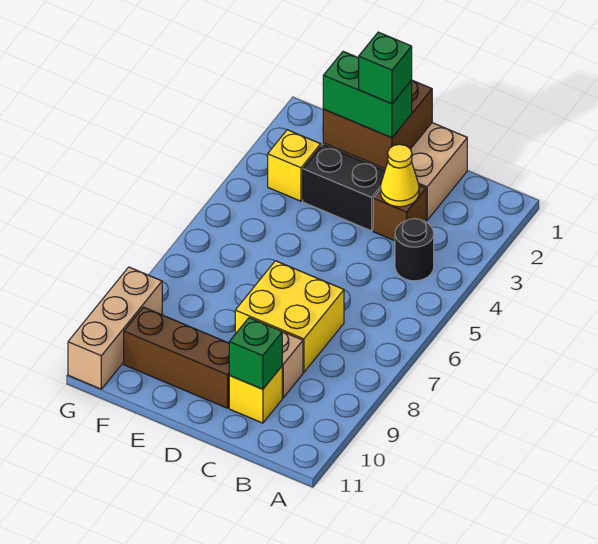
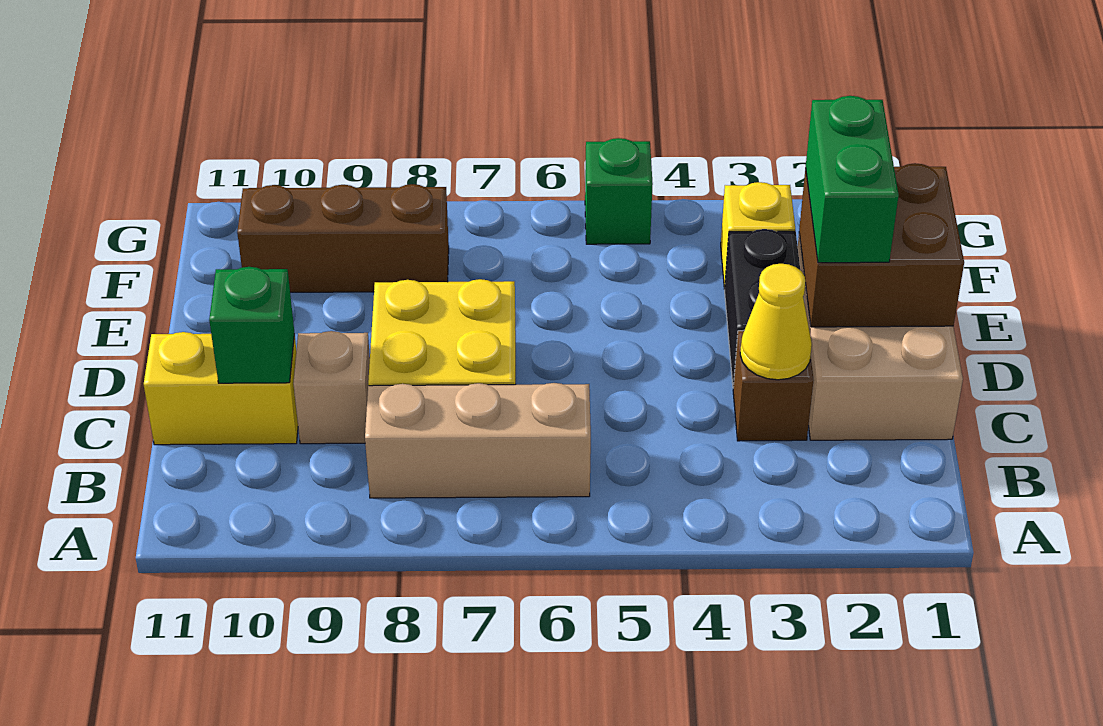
black 1x1 round brick [395,219,434,281] -> none
yellow 1x1 brick [229,366,282,423] -> yellow 1x2 brick [144,332,298,445]
green 1x1 brick [359,32,412,104] -> green 1x1 brick moved to [585,138,653,244]
brown 1x3 brick [124,307,230,408] -> brown 1x3 brick turned to [237,184,449,292]
tan 1x3 brick [68,267,162,389] -> tan 1x3 brick moved to [365,383,591,498]

